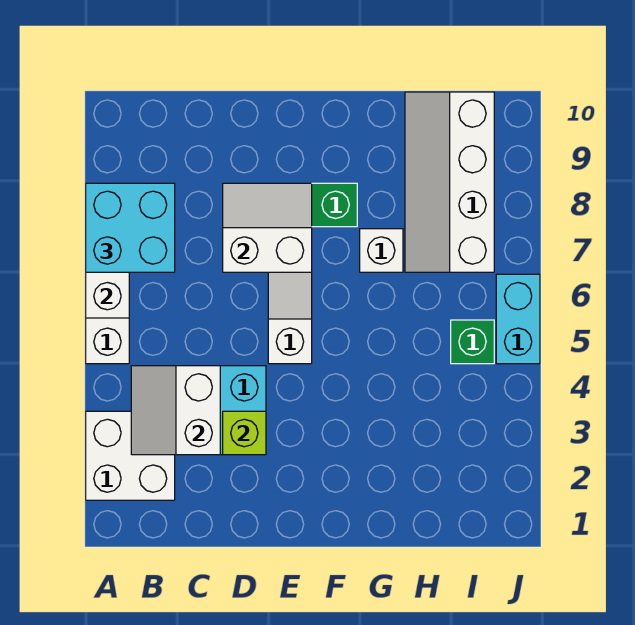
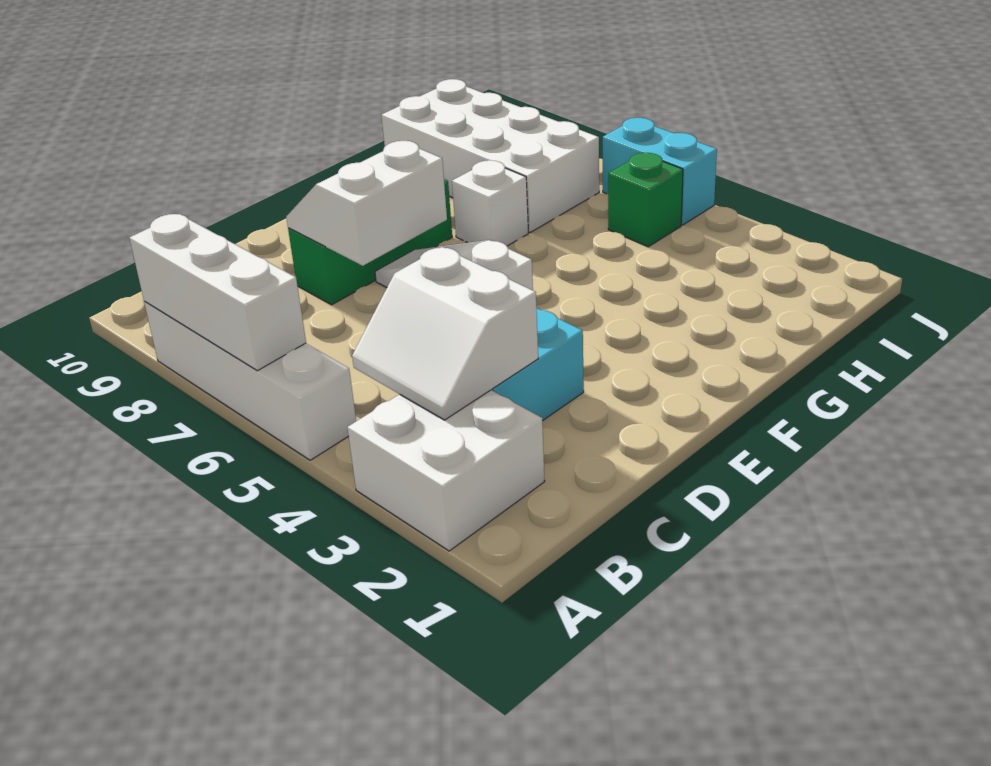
cyan 2x2 brick [86,183,175,272] -> none
lime 1x1 brick [223,411,266,455] -> none
white 2x4 slope [405,92,494,272] -> white 2x4 brick [381,79,599,232]

